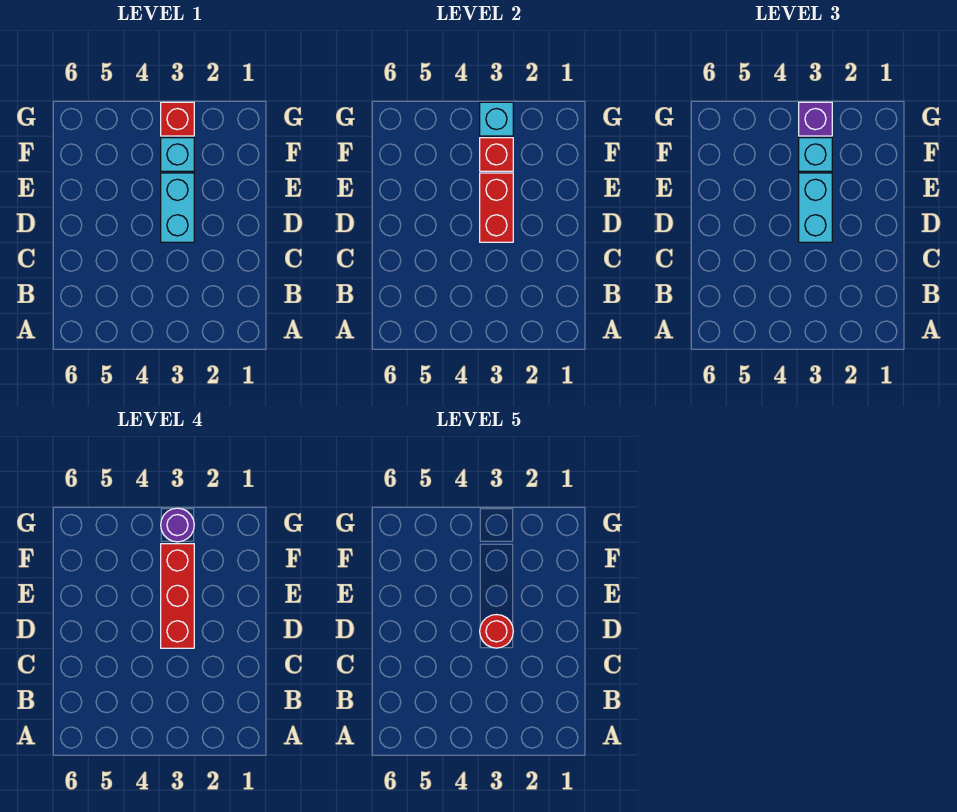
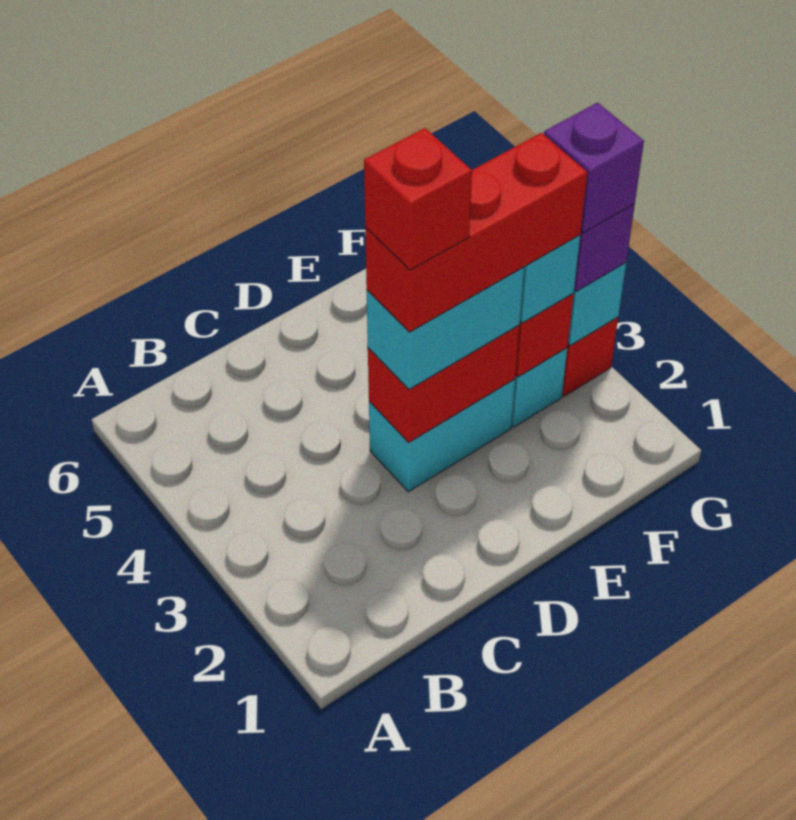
red 1x1 round brick [480,615,513,648] -> red 1x1 brick [364,128,472,270]
purple 1x1 round brick [161,508,194,542] -> purple 1x1 brick [544,102,644,233]

